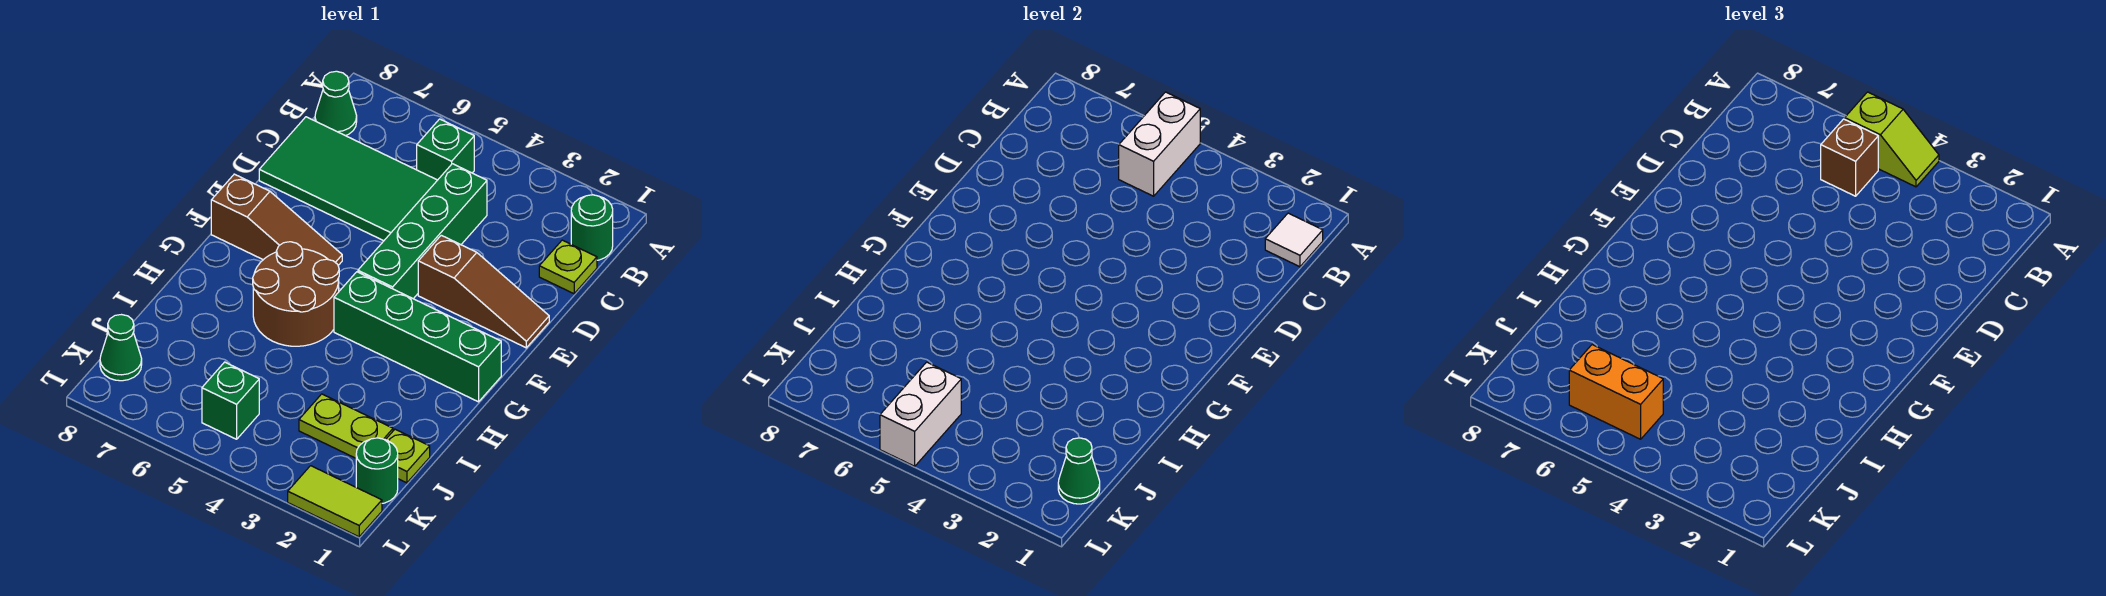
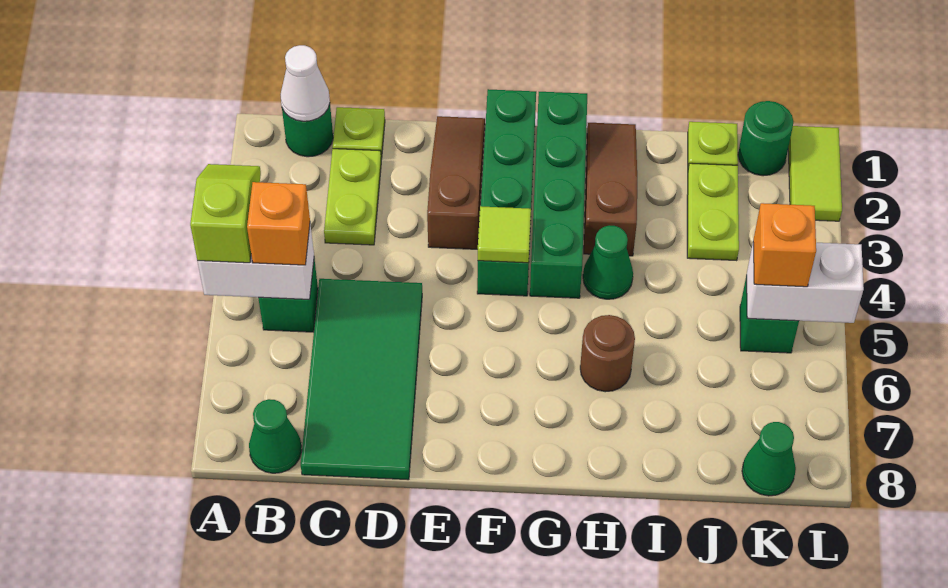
white 1x1 tile [1265,213,1323,267] -> white 1x1 cone [280,45,330,121]
brown 1x1 brick [1821,119,1878,196] -> orange 1x1 brick [247,182,310,265]
none -> lime 1x2 plate [324,149,381,245]
green 1x4 brick [358,164,487,299] -> green 1x4 brick turned to [477,89,536,296]
none -> lime 1x1 tile [478,206,531,263]
brown 1x3 slope [211,174,342,265] -> brown 1x3 slope moved to [584,123,637,256]
brown 2x2 round brick [253,242,339,346] -> brown 1x1 round brick [580,315,635,392]
green 1x1 cone [1058,438,1100,504] -> green 1x1 cone moved to [583,225,633,299]
orange 1x2 brick [1569,345,1663,439] -> orange 1x1 brick [753,203,816,287]

